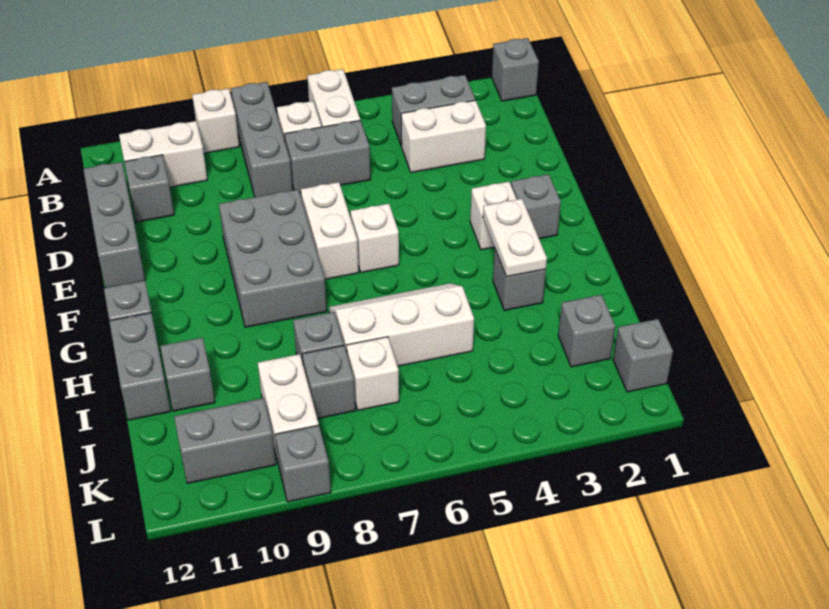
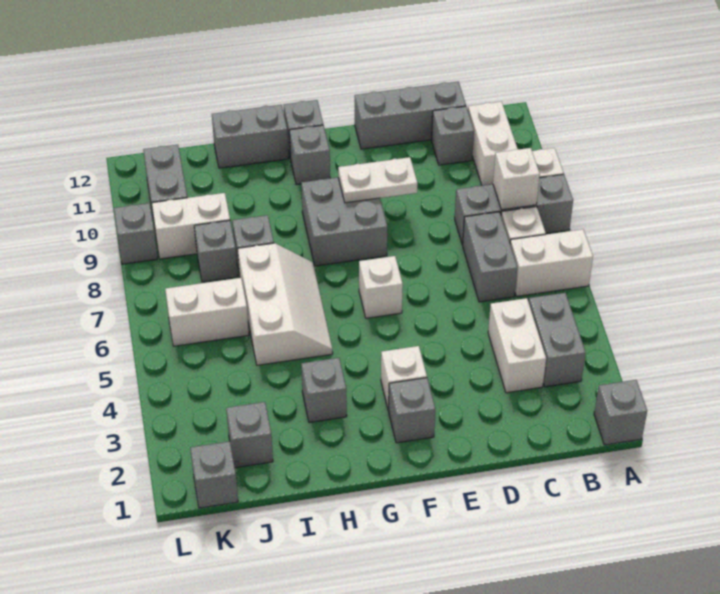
white 1x2 brick [301,182,359,279] -> white 1x2 brick moved to [165,278,249,346]
grey 2x3 brick [219,189,327,327] -> grey 2x2 brick [301,177,387,266]
white 1x2 plate [483,199,547,277] -> white 1x2 plate moved to [338,157,418,203]
grey 1x1 brick [160,338,215,411] -> grey 1x1 brick moved to [289,125,330,185]
white 1x1 brick [346,337,399,410] -> white 1x1 brick moved to [493,148,540,210]

